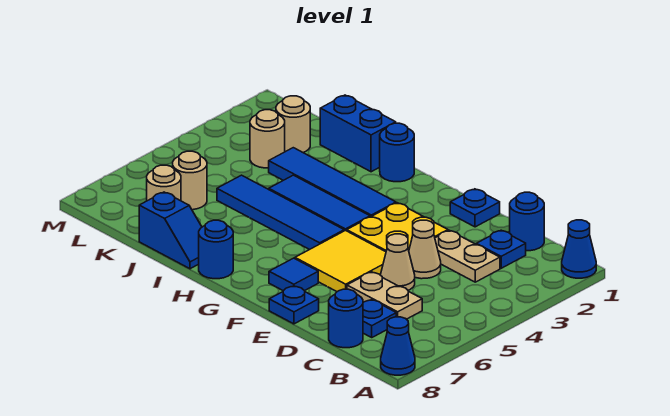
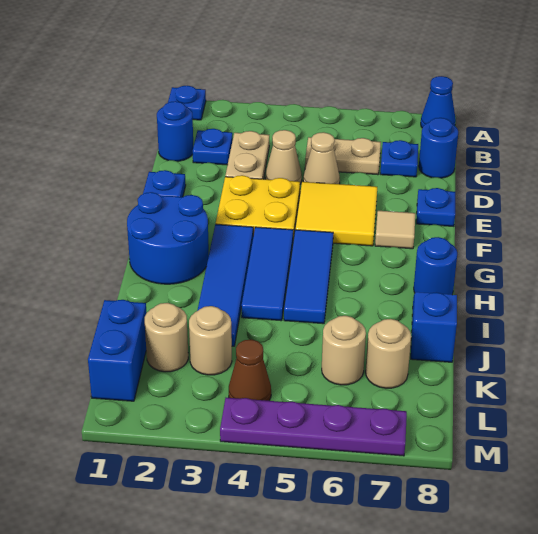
blue 1x1 cone [562,220,596,278] -> blue 1x1 plate [168,86,206,120]
tan 1x2 plate [347,272,422,319] -> tan 1x2 plate turned to [305,137,381,175]
blue 1x1 tile [269,258,318,291] -> tan 1x1 tile [375,211,415,249]
blue 1x4 tile [217,175,344,250] -> blue 1x3 tile [284,230,333,324]
blue 1x1 round brick [380,123,414,182] -> blue 2x2 round brick [127,192,209,284]
blue 1x2 brick [320,95,396,172] -> blue 1x2 brick moved to [88,300,147,401]
none -> brown 1x1 cone [229,340,271,401]
none -> purple 1x4 plate [220,398,407,456]

